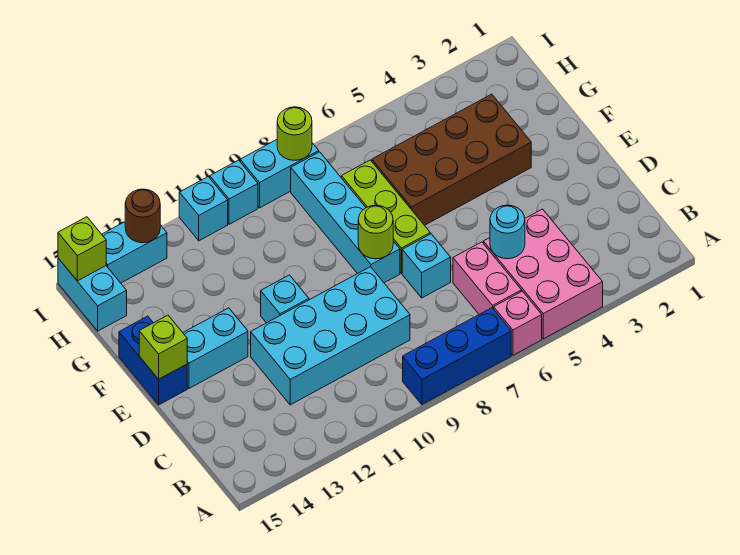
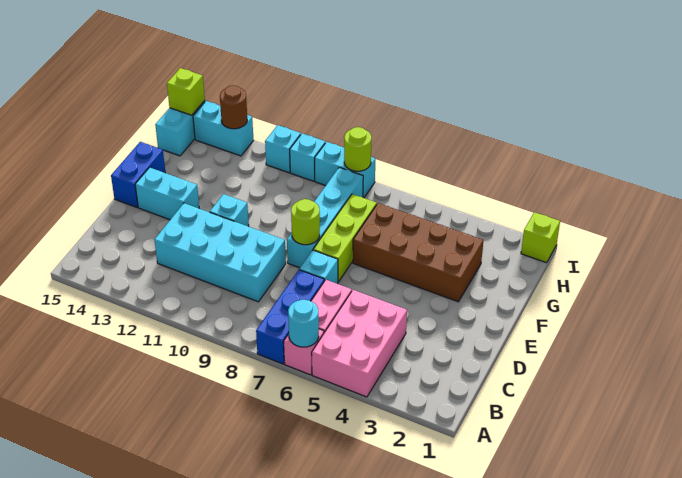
blue 1x3 brick [403,308,511,405] -> blue 1x3 brick turned to [256,270,324,364]
cyan 1x1 round brick [490,205,525,259] -> cyan 1x1 round brick moved to [288,300,319,347]
lime 1x1 brick [139,315,187,379] -> lime 1x1 brick moved to [521,212,560,263]

